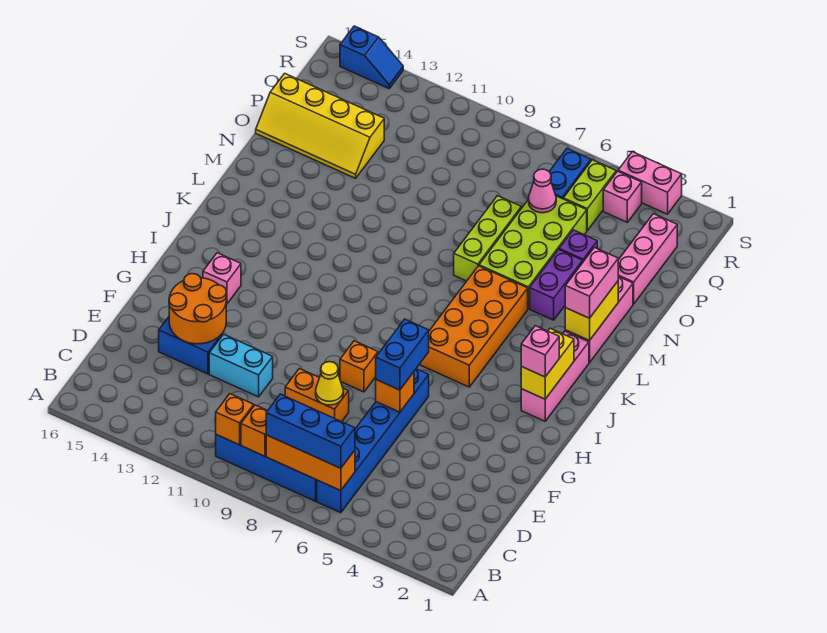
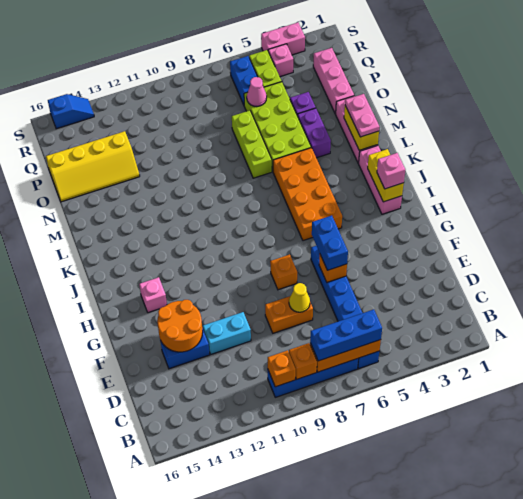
pink 1x2 brick [565,247,618,318] -> pink 1x2 plate [345,94,380,137]

